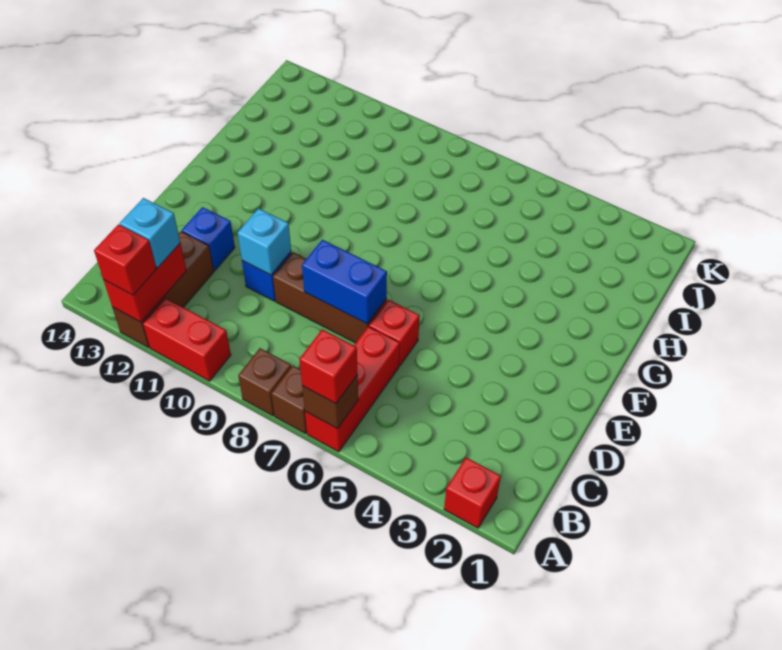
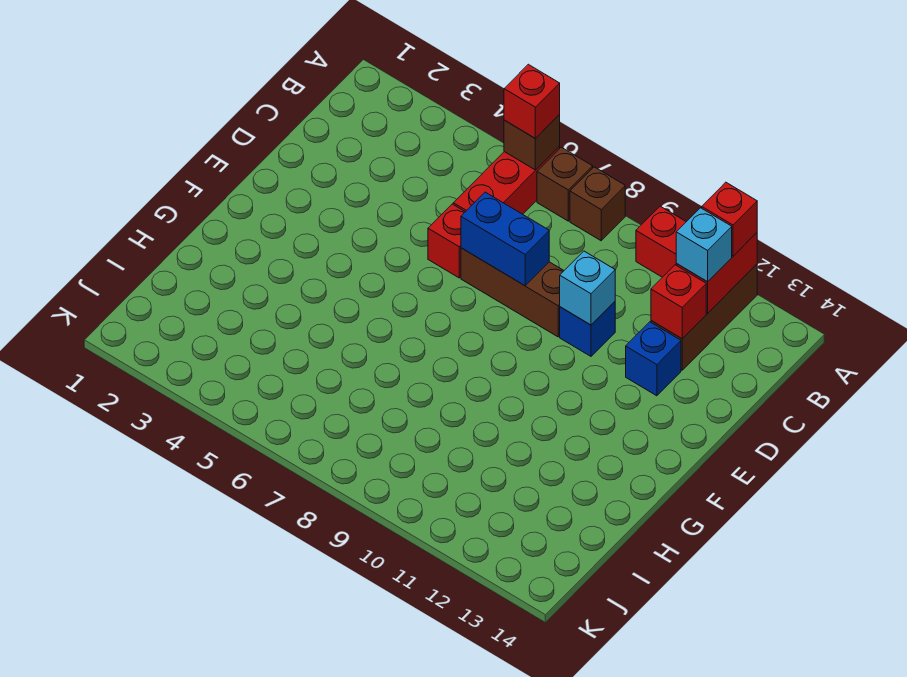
red 1x1 brick [444,458,501,528] -> red 1x1 brick moved to [651,265,706,339]

